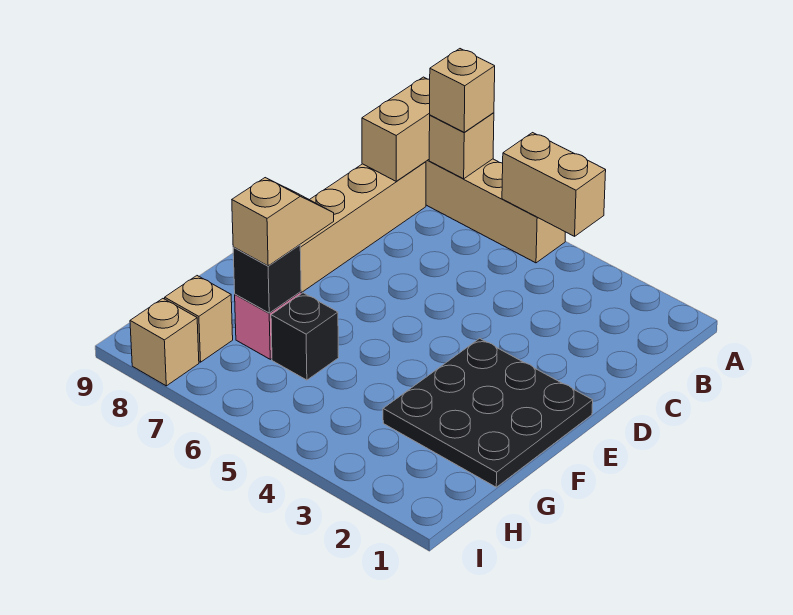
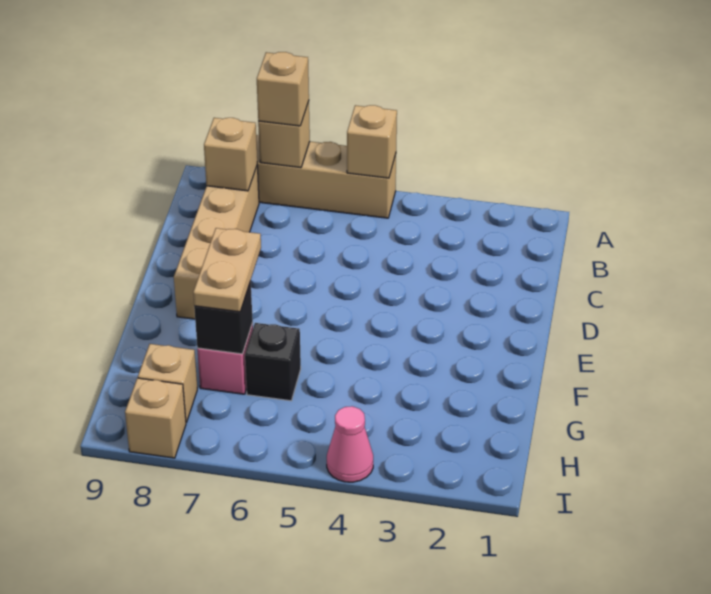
tan 1x2 brick [502,133,606,236] -> tan 1x1 brick [347,105,397,178]
tan 1x2 brick [362,77,430,181] -> tan 1x1 brick [204,118,257,191]
black 3x3 plate [383,338,593,487] -> none
tan 1x2 slope [232,178,334,266] -> tan 1x2 plate [193,228,261,312]
none -> pink 1x1 cone [327,406,373,482]

